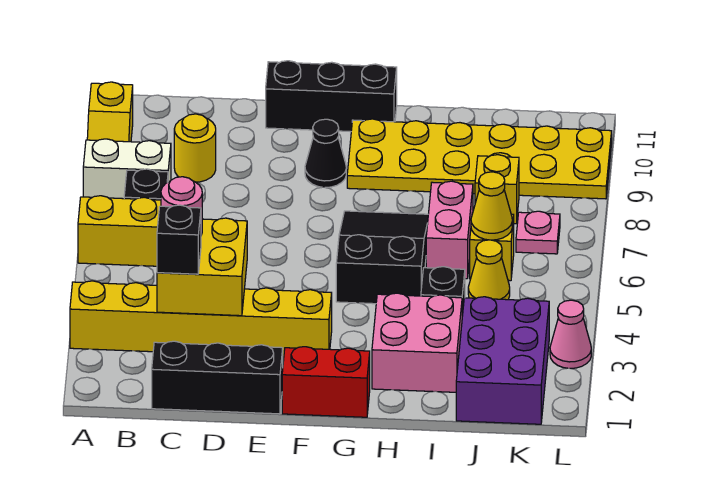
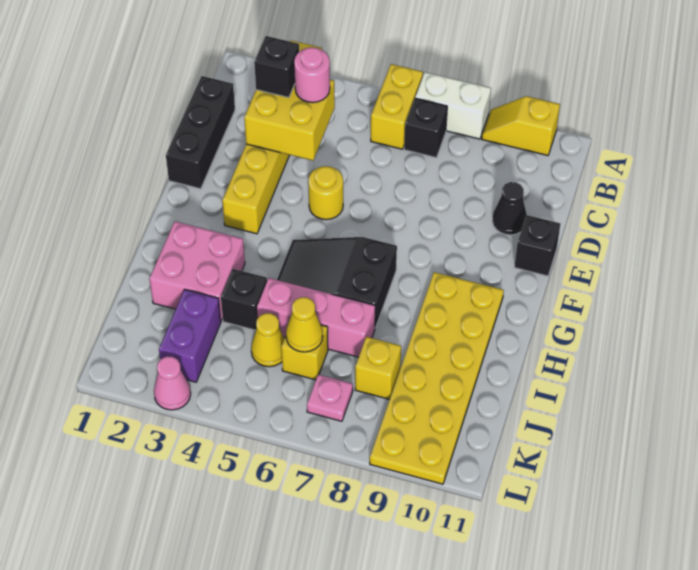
white 1x2 brick [83,139,171,199] -> white 1x2 brick turned to [415,72,491,139]
yellow 1x1 round brick [174,114,216,182] -> yellow 1x1 round brick moved to [308,166,343,220]
black 1x3 brick [266,61,397,132] -> black 1x1 brick [515,215,560,276]
red 1x2 brick [282,347,370,417] -> none
black 1x1 cone [305,119,346,187] -> black 1x1 cone moved to [492,182,527,235]
black 2x3 slope [336,211,428,304] -> black 2x3 slope turned to [277,237,397,328]
pink 1x2 brick [426,181,473,279] -> pink 1x3 brick [257,278,375,357]
purple 2x3 brick [456,297,549,424] -> purple 1x2 brick [159,289,221,382]

